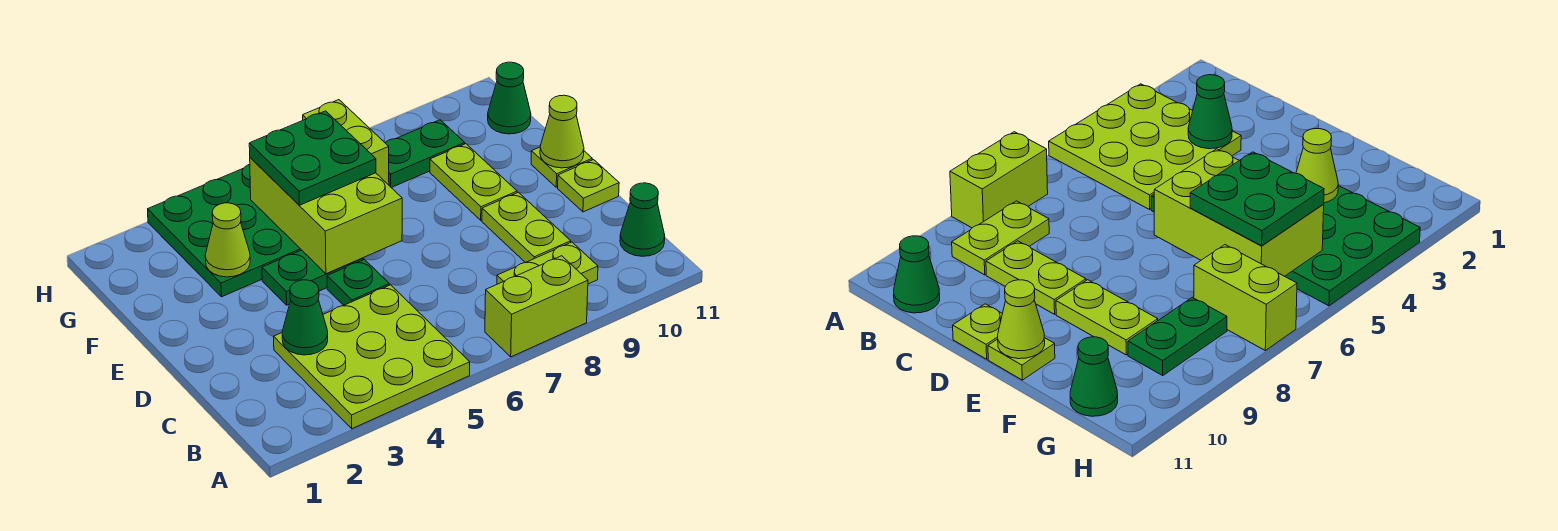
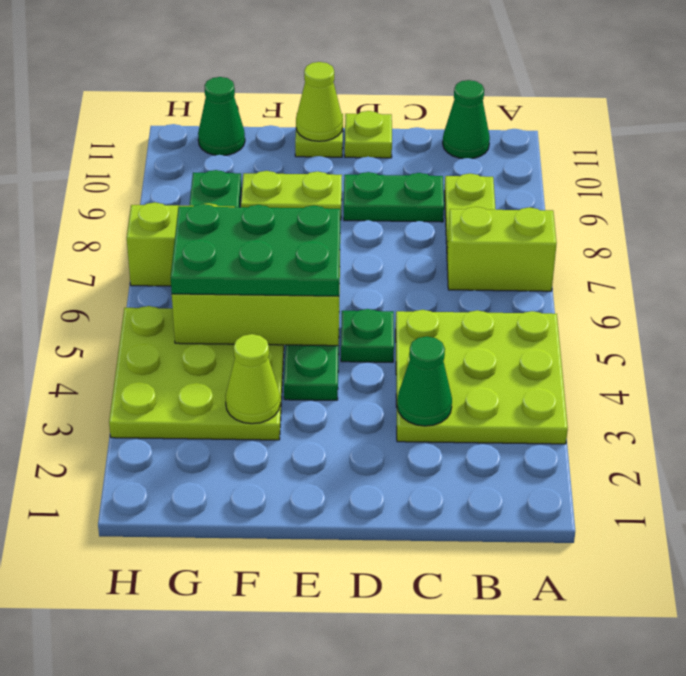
lime 1x2 brick [485,256,588,357] -> lime 1x2 brick turned to [447,207,557,291]
lime 1x2 plate [482,192,571,263] -> green 1x2 plate [344,172,444,222]
green 3x3 plate [148,164,301,297] -> lime 3x3 plate [109,306,284,440]
green 2x2 plate [249,111,376,205] -> green 2x3 plate [171,204,340,296]

